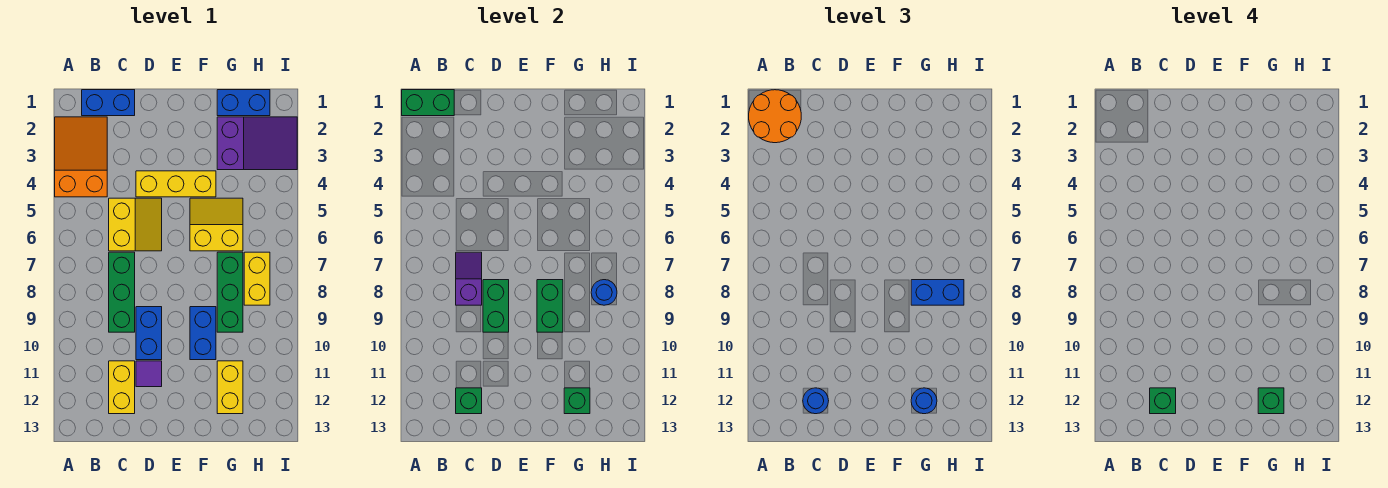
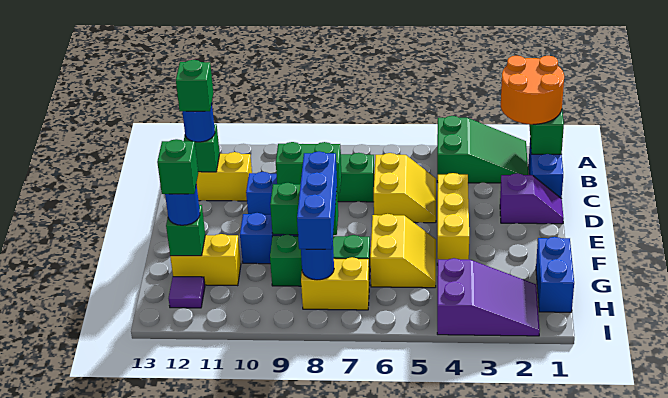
orange 2x3 slope [55,117,107,197] -> green 2x3 slope [437,116,528,183]
yellow 2x2 slope [109,198,162,251] -> yellow 2x2 slope turned to [374,153,436,223]
purple 1x2 slope [456,252,482,305] -> purple 1x2 slope moved to [500,173,564,224]
purple 1x1 tile [136,361,162,387] -> purple 1x1 tile moved to [169,277,205,308]
purple 2x3 slope [217,117,297,170] -> purple 2x3 slope turned to [437,258,540,336]
blue 1x2 brick [911,280,964,305] -> blue 1x3 brick [297,151,337,249]

